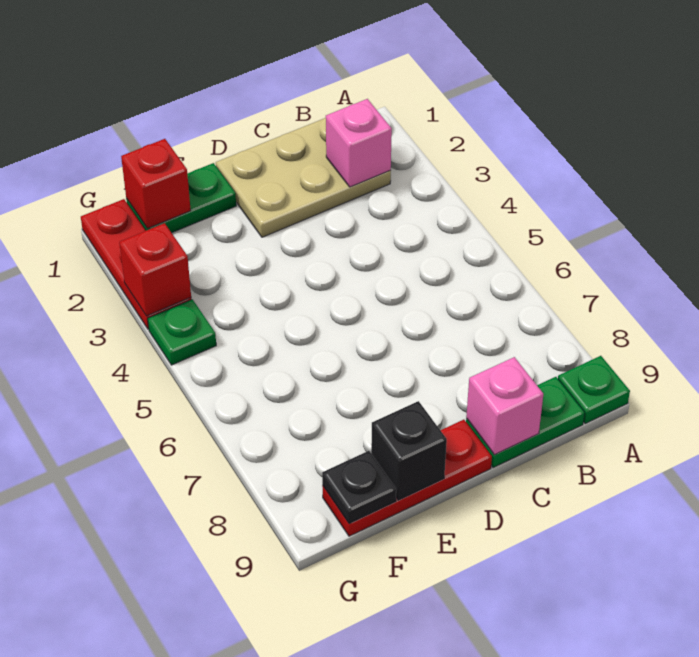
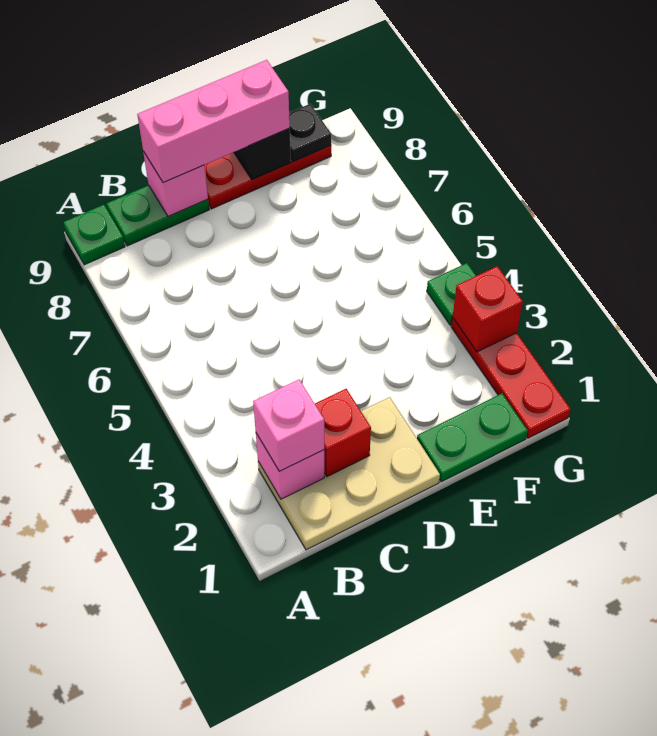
none -> pink 1x1 brick [253,379,324,471]
none -> pink 1x3 brick [137,60,290,183]
red 1x1 brick [121,139,191,229] -> red 1x1 brick moved to [315,389,371,476]

